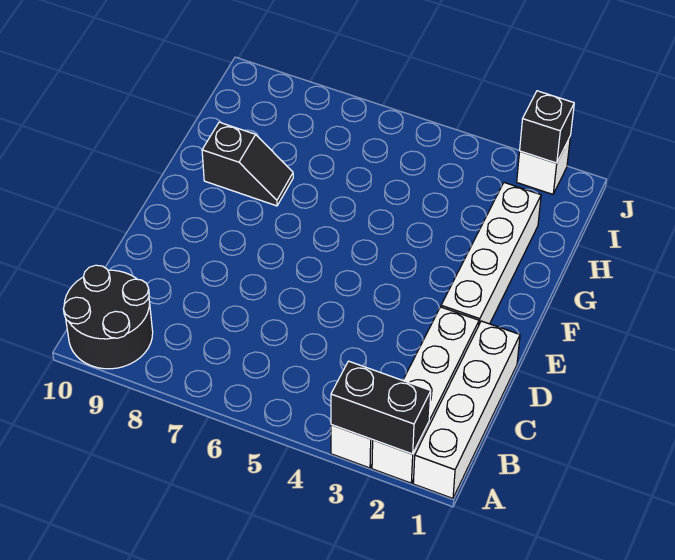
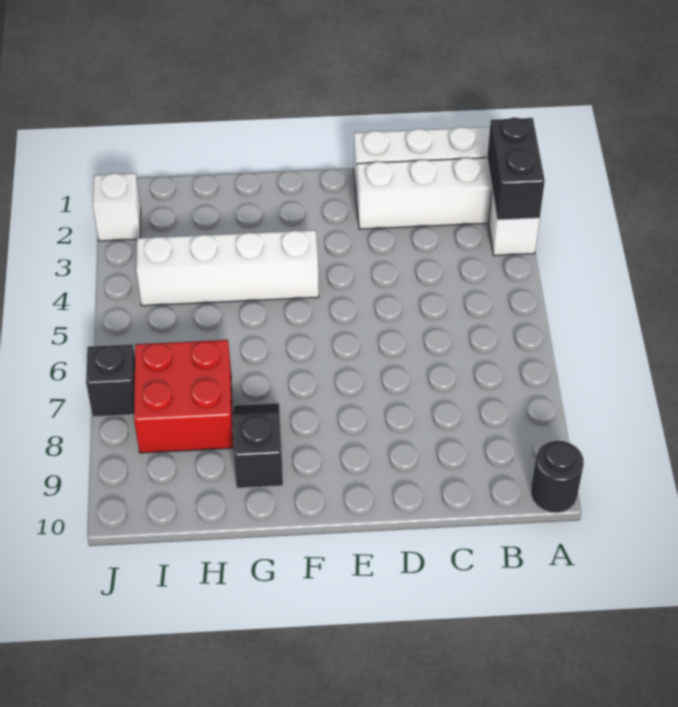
black 2x2 round brick [63,265,153,369] -> black 1x1 round brick [531,441,584,513]
white 1x4 brick [441,183,541,324] -> white 1x4 brick moved to [136,230,319,306]
none -> red 2x2 brick [134,340,233,453]
black 1x1 brick [520,91,574,163] -> black 1x1 brick moved to [86,344,135,417]

